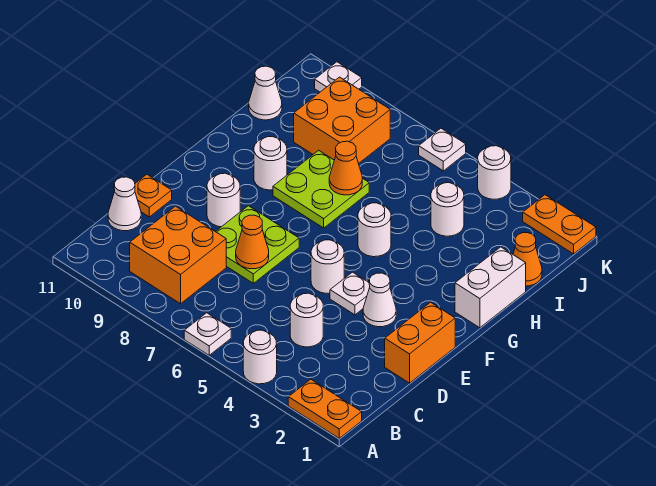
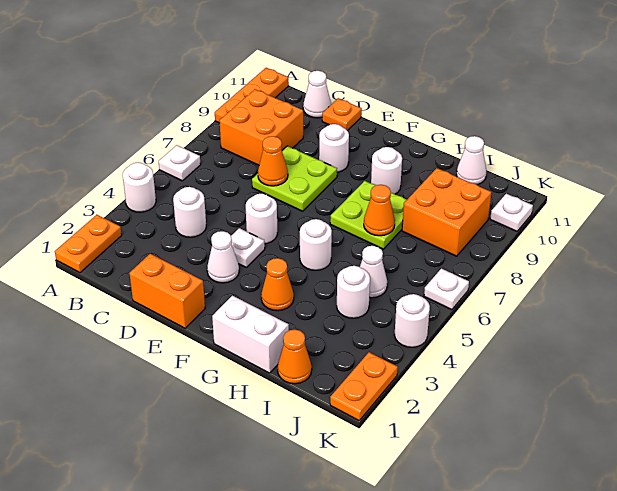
none -> orange 1x3 plate [215,68,289,123]
none -> orange 1x1 cone [261,258,294,311]
none -> white 1x1 cone [360,246,387,298]

